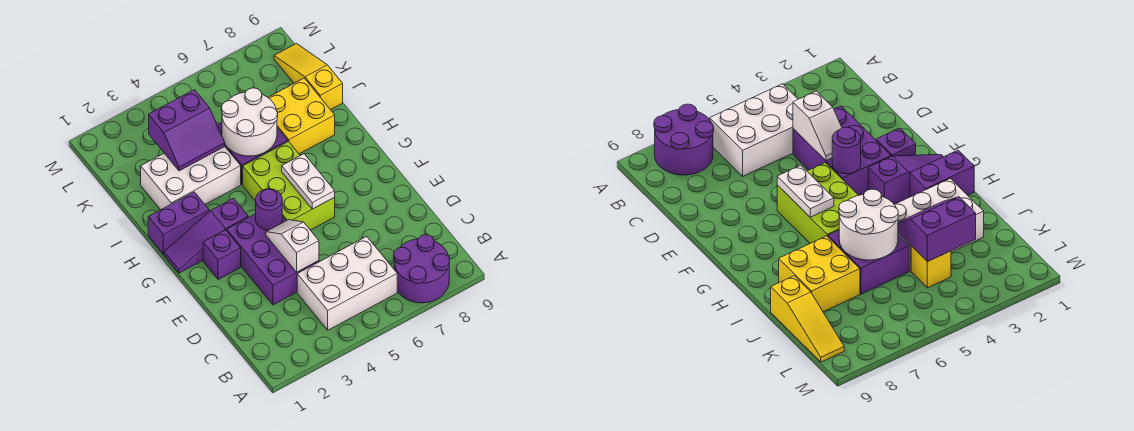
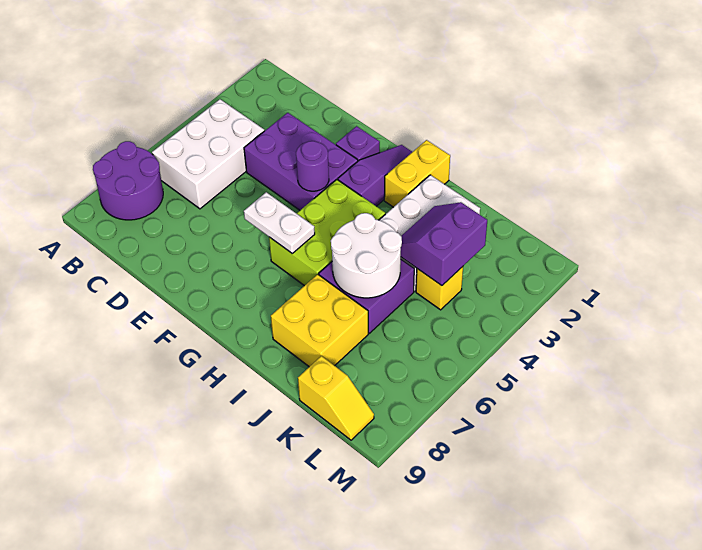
white 1x2 slope [266,220,319,272] -> none
lime 2x3 brick [243,141,335,230] -> lime 2x3 brick turned to [269,180,385,286]
purple 1x2 brick [148,192,209,254] -> yellow 1x2 brick [384,140,450,207]
yellow 1x3 slope [274,44,343,110] -> yellow 1x2 slope [298,356,374,440]

